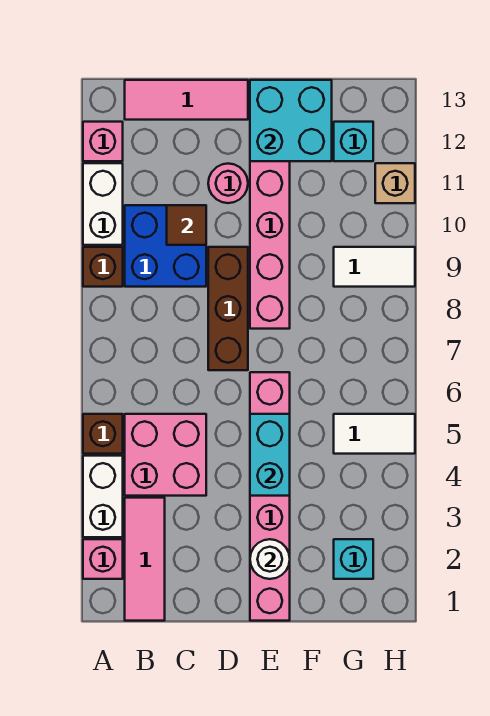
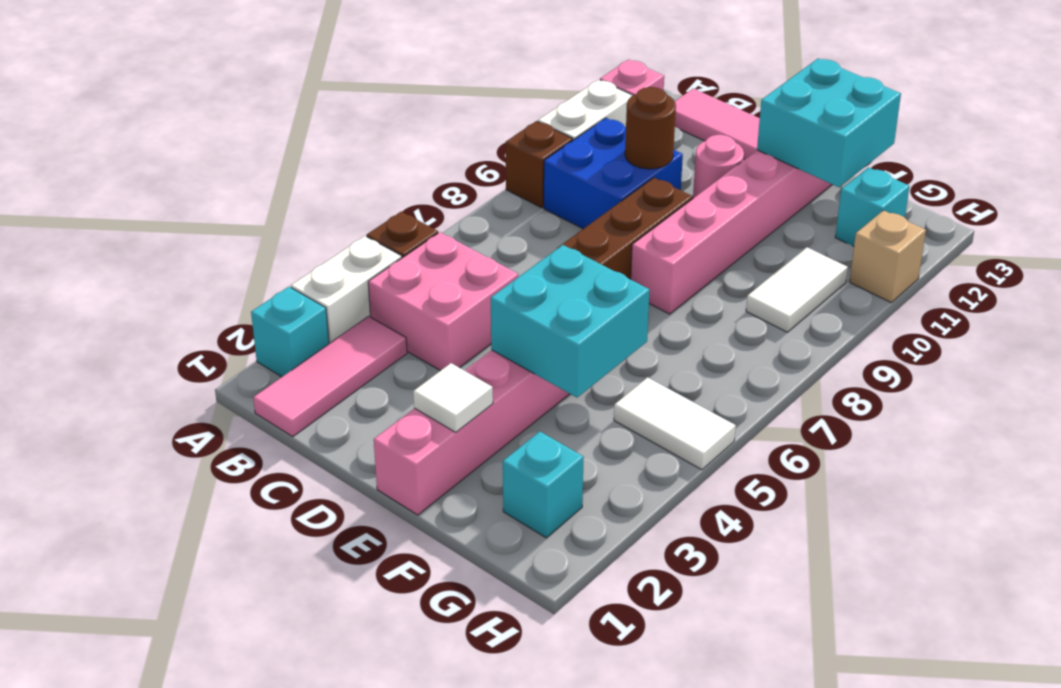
pink 1x1 brick [83,539,123,579] -> cyan 1x1 brick [251,287,329,377]
brown 1x1 tile [167,205,206,245] -> brown 1x1 round brick [625,87,676,169]
white 1x1 round brick [250,539,290,579] -> white 1x1 tile [413,363,493,432]
cyan 1x2 brick [250,414,290,496] -> cyan 2x2 brick [491,245,650,397]
white 1x2 tile [334,247,415,287] -> white 1x2 tile turned to [746,247,848,332]

